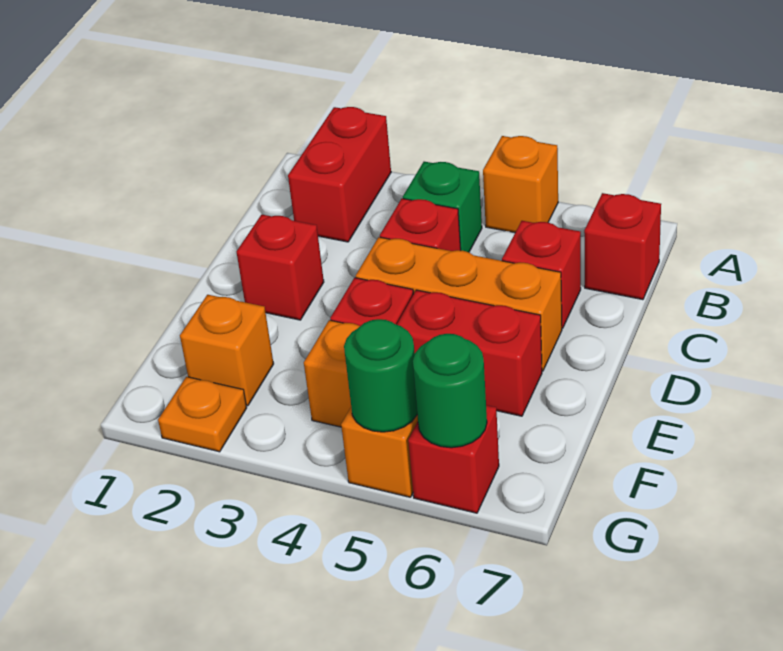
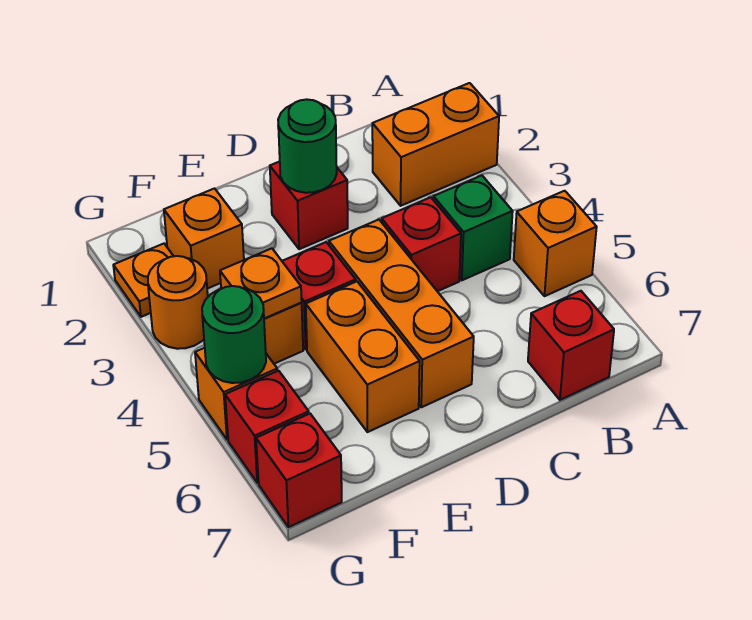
red 1x2 brick [288,107,391,242] -> orange 1x2 brick [372,83,499,206]
red 1x1 brick [502,221,581,328] -> red 1x1 brick moved to [256,414,342,527]
red 1x2 brick [397,290,542,416] -> orange 1x2 brick [306,281,420,432]
none -> orange 1x1 plate [220,248,302,319]
none -> orange 1x1 round brick [148,256,208,349]
green 1x1 round brick [413,334,487,448] -> green 1x1 round brick moved to [278,99,337,193]

